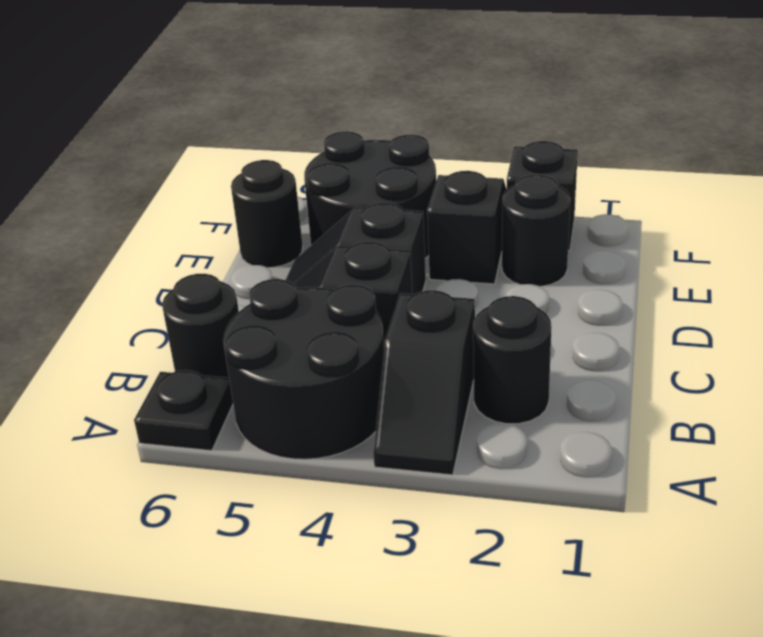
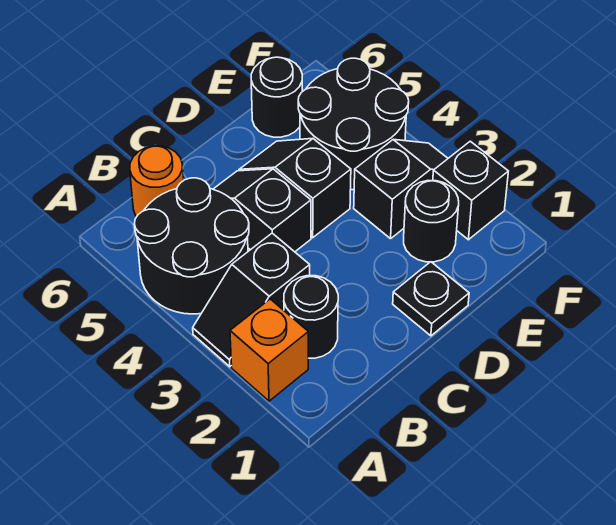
none -> orange 1x1 brick [230,299,308,401]
black 1x1 plate [134,370,233,451] -> black 1x1 plate moved to [393,262,469,336]
black 1x1 round brick [162,274,239,378] -> orange 1x1 round brick [130,146,184,217]

